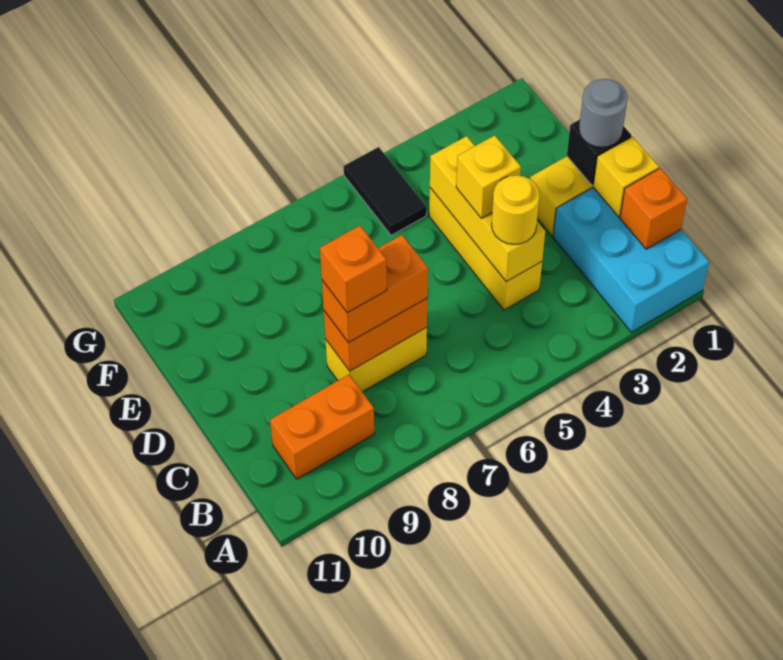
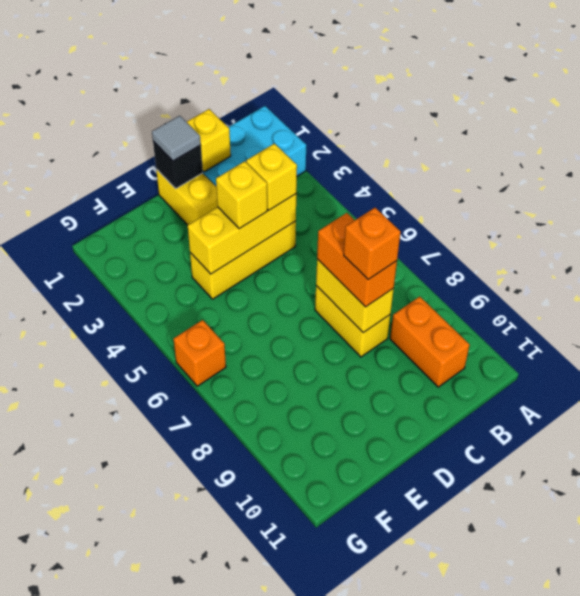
orange 1x1 brick [620,168,687,249] -> orange 1x1 brick moved to [174,320,226,386]
yellow 1x1 round brick [492,175,539,244] -> yellow 1x1 brick [246,144,297,210]
orange 1x2 brick [324,299,427,371] -> yellow 1x2 brick [316,259,394,333]
grey 1x1 round brick [579,79,628,147] -> grey 1x1 tile [152,116,201,161]
black 1x2 tile [344,147,426,235] -> none

